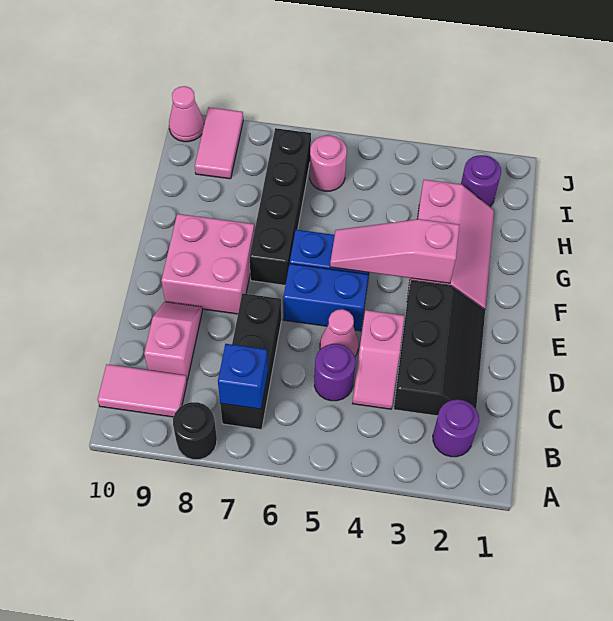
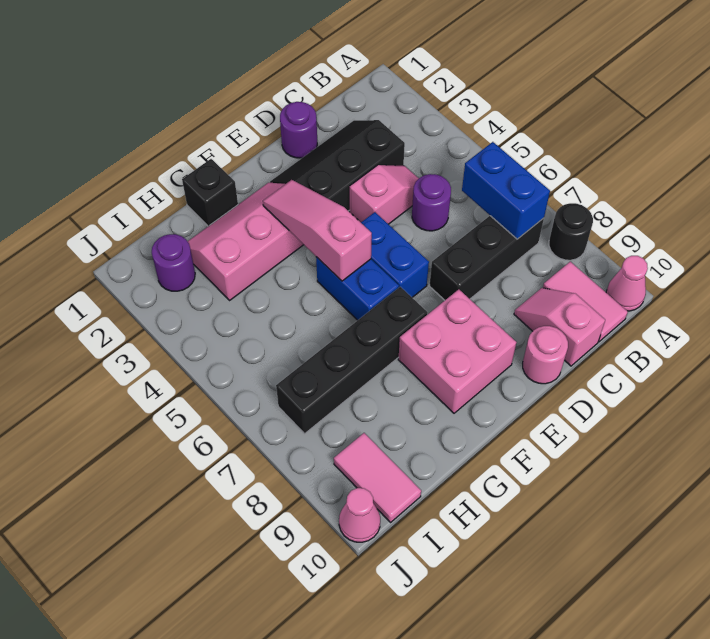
purple 1x1 round brick [433,400,479,457] -> purple 1x1 round brick moved to [280,102,317,158]
blue 1x1 brick [218,344,268,409] -> blue 1x2 brick [462,142,550,239]
pink 1x2 slope [144,302,202,380] -> pink 1x2 slope turned to [514,288,605,366]
pink 1x1 cone [320,309,359,357] -> pink 1x1 cone moved to [606,256,648,311]
pink 1x3 slope [330,219,459,283] -> pink 1x3 slope turned to [263,180,372,281]
none -> black 1x1 brick [182,159,238,226]
pink 1x1 round brick [310,135,347,191] -> pink 1x1 round brick moved to [523,326,568,384]
pink 1x2 tile [195,107,243,179] -> pink 1x2 tile turned to [334,433,421,522]

